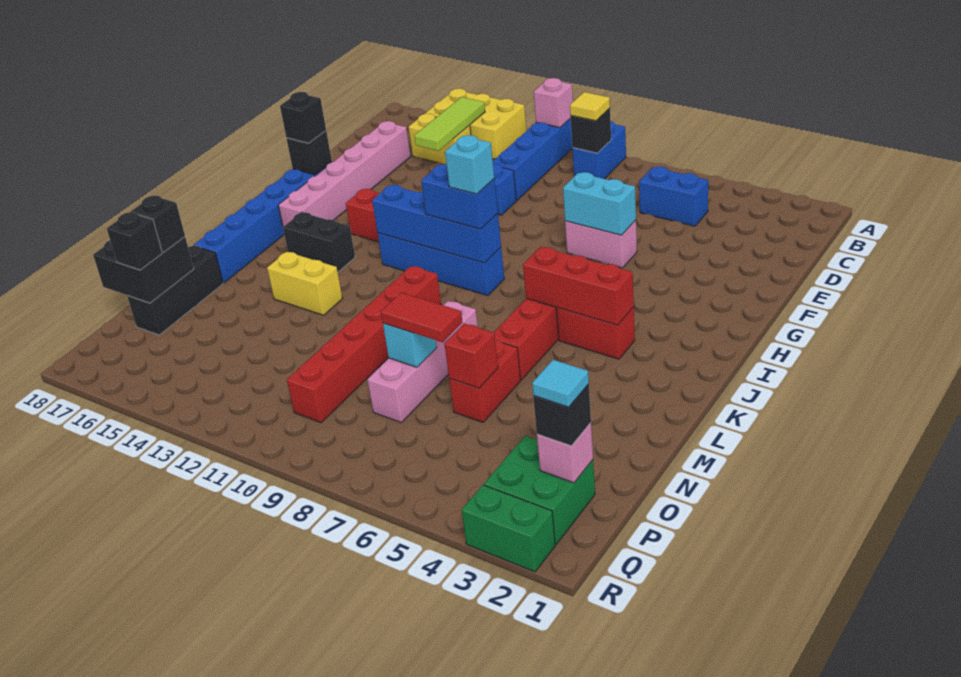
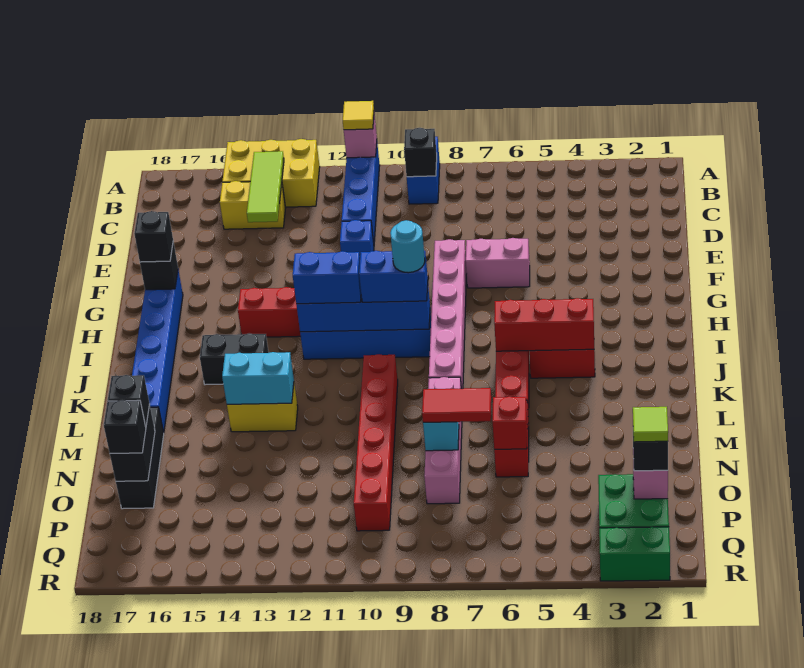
yellow 1x1 tile [570,92,610,121] -> yellow 1x1 tile moved to [343,101,374,130]
blue 1x2 brick [639,167,708,226] -> blue 1x2 brick moved to [293,251,361,304]
pink 1x6 brick [278,121,411,227] -> pink 1x6 brick moved to [429,239,467,389]
cyan 1x2 brick [563,172,636,235] -> cyan 1x2 brick moved to [222,352,294,404]
cyan 1x1 brick [445,135,494,194] -> cyan 1x1 round brick [390,220,425,273]
black 2x2 brick [93,237,194,303] -> black 1x2 brick [110,405,155,481]
cyan 1x1 tile [532,360,589,407] -> lime 1x1 tile [633,407,668,442]

